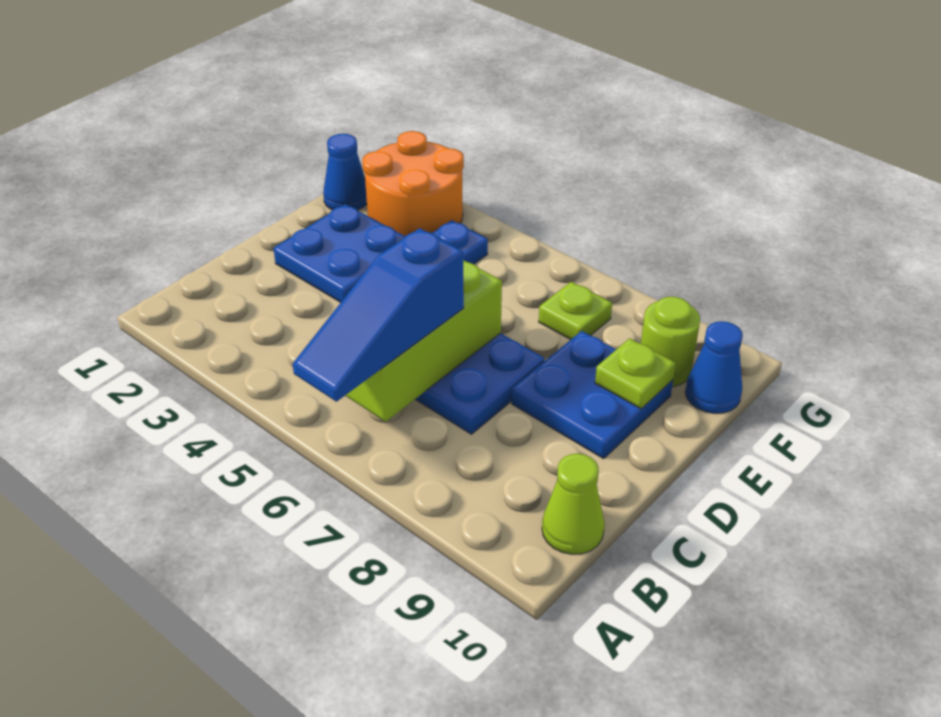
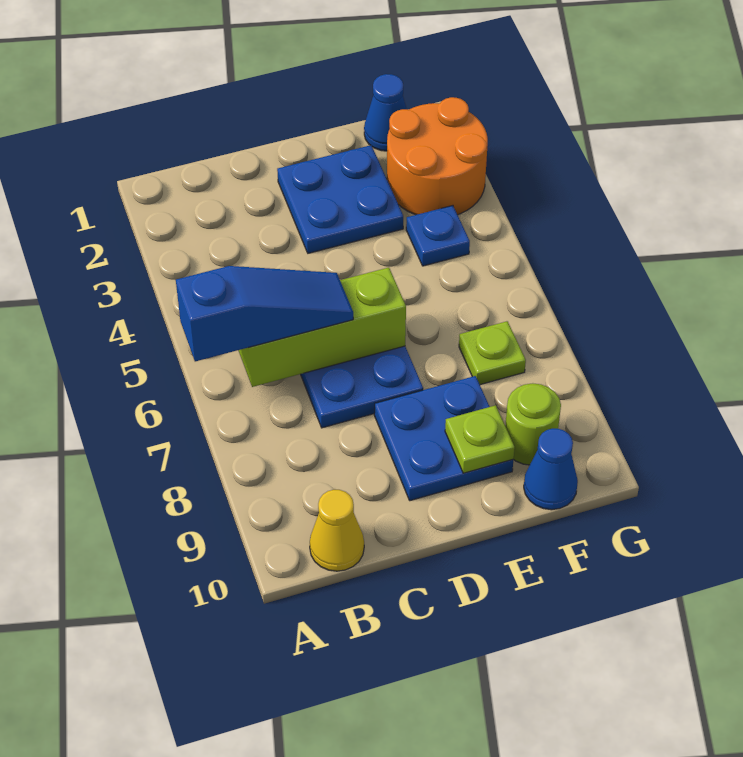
blue 1x3 slope [293,228,464,402] -> blue 1x3 slope turned to [176,266,353,361]
lime 1x1 cone [542,454,605,554] -> yellow 1x1 cone [310,490,364,571]

